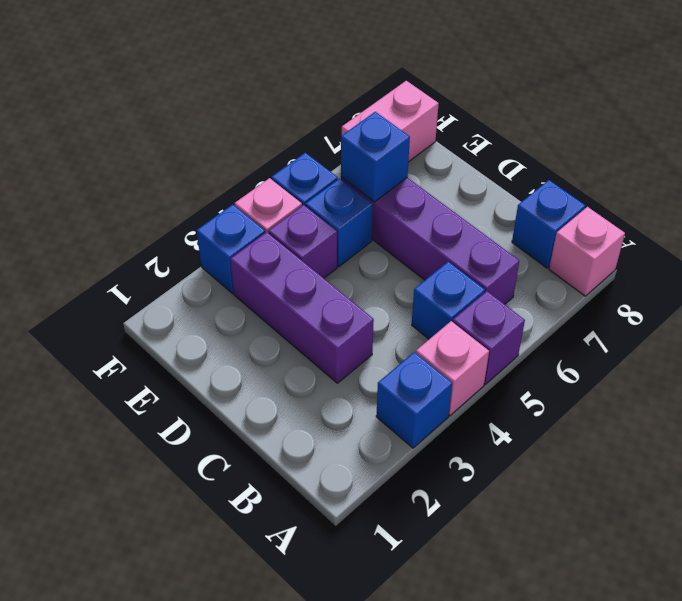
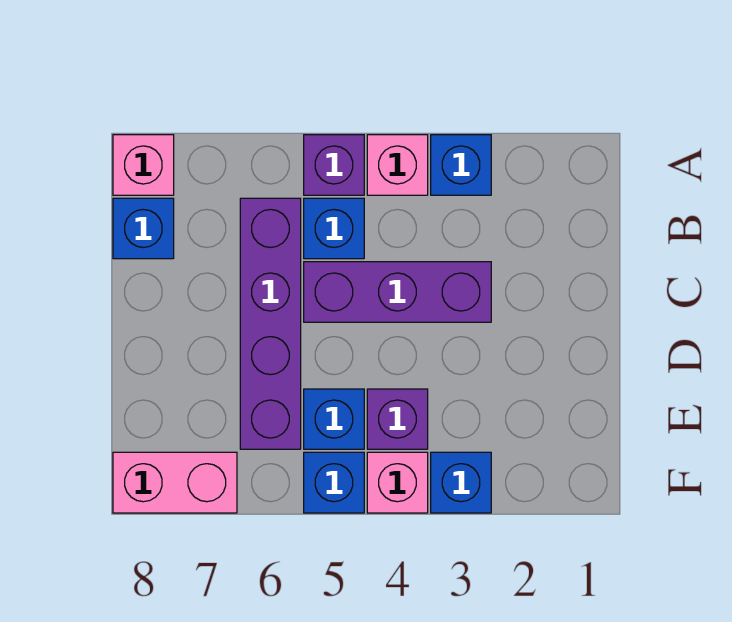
purple 1x3 brick [231,232,374,383] -> purple 1x3 brick turned to [304,262,491,322]
blue 1x1 brick [341,112,410,202] -> none

